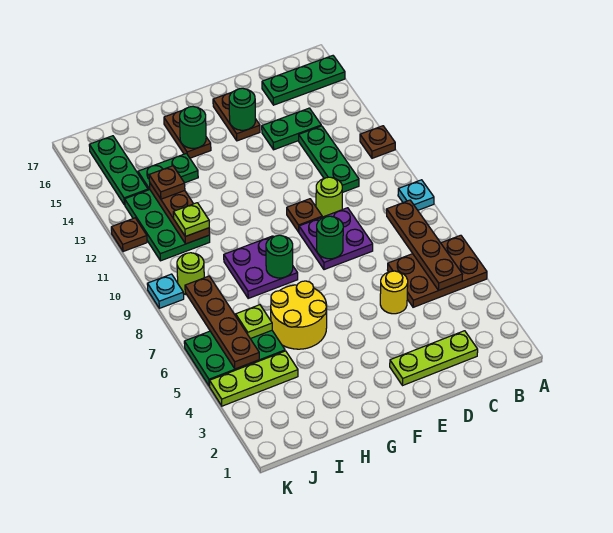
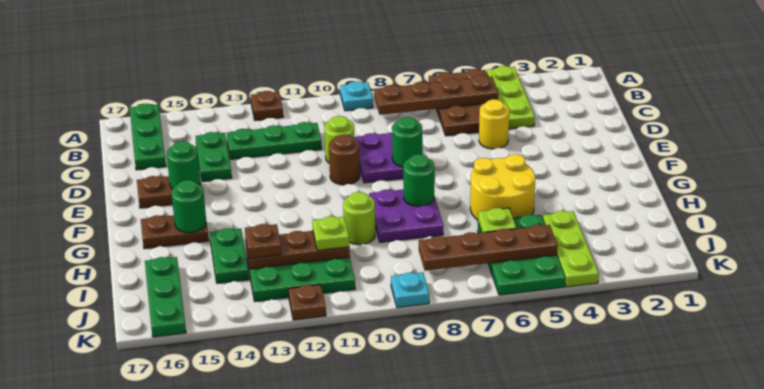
lime 1x3 plate [390,331,478,386] -> lime 1x3 plate moved to [487,66,535,129]
brown 1x1 plate [287,199,322,232] -> brown 1x1 round brick [329,134,360,185]
lime 1x1 round brick [177,253,204,295] -> lime 1x1 round brick moved to [343,192,375,245]
green 1x3 plate [89,136,148,205] -> green 1x3 plate turned to [145,257,186,337]

